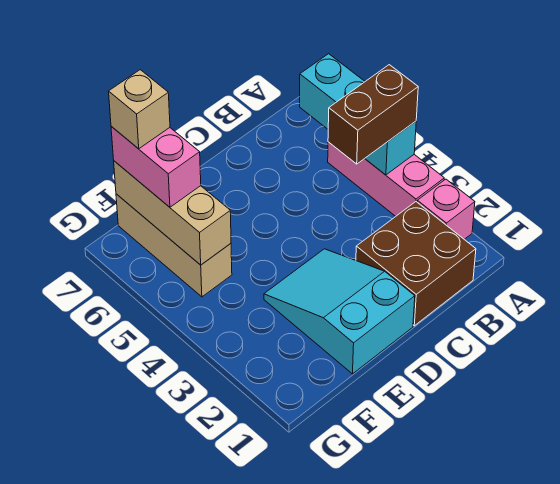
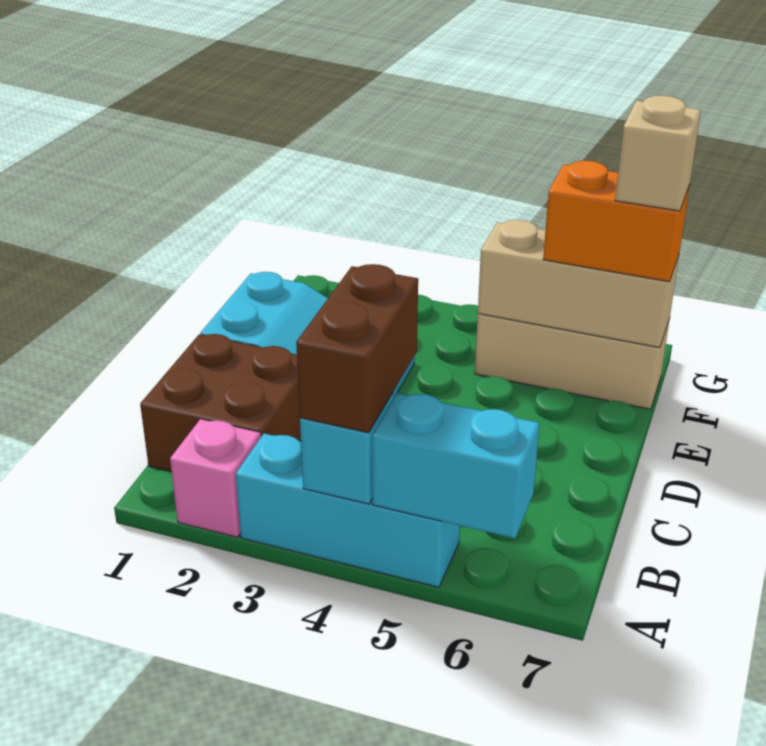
pink 1x3 brick [328,142,444,216] -> cyan 1x3 brick [236,434,460,587]
pink 1x2 brick [111,127,201,207] -> orange 1x2 brick [543,161,690,282]

